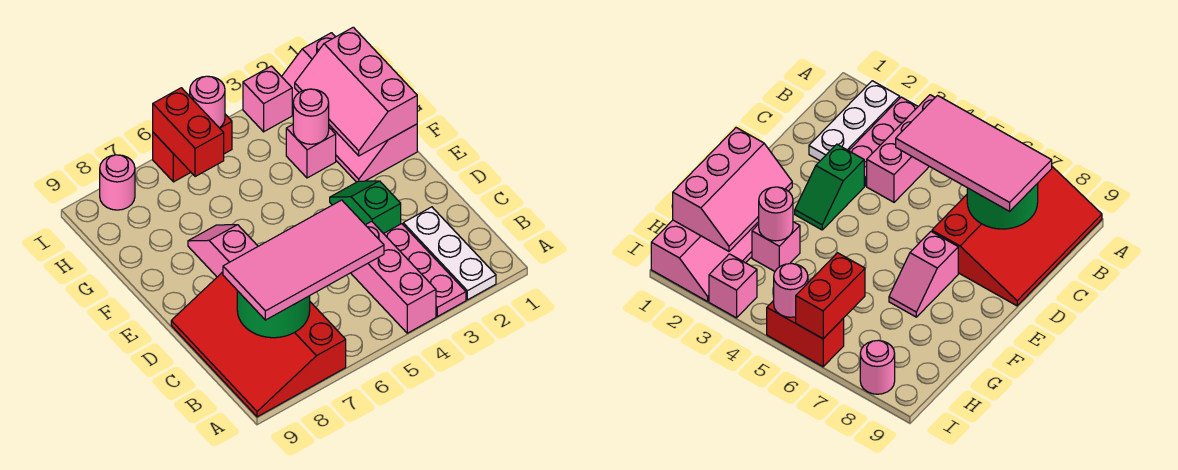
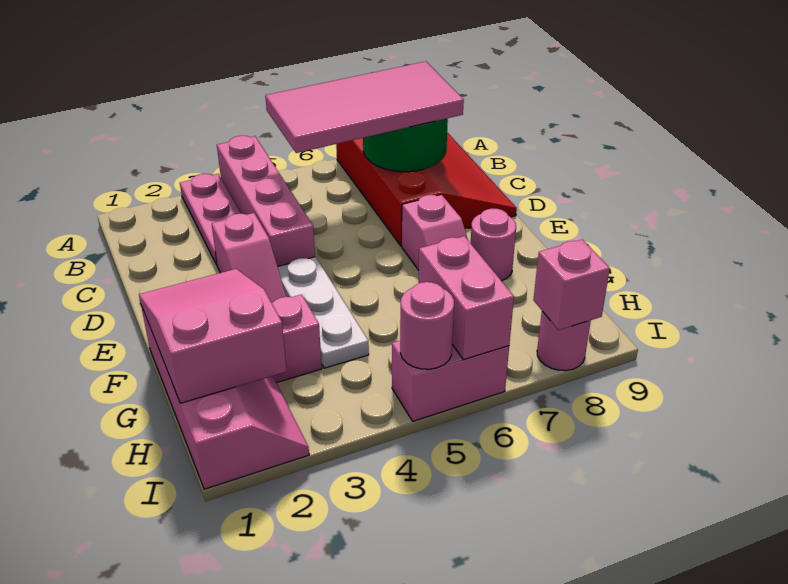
white 1x3 plate [403,207,496,300] -> white 1x3 plate moved to [278,257,369,368]
pink 1x3 brick [351,221,436,333] -> pink 1x4 brick [217,136,315,267]
green 1x2 slope [330,181,401,234] -> pink 1x2 slope [212,213,286,303]
pink 2x3 slope [295,27,417,156] -> pink 2x3 slope turned to [139,269,287,403]
pink 1x1 round brick [293,89,329,144] -> pink 1x1 round brick moved to [471,208,516,281]
red 1x2 brick [153,88,224,177] -> pink 1x2 brick [419,236,514,360]
pink 1x1 brick [243,66,292,132] -> pink 1x1 brick moved to [533,240,610,330]
red 1x2 brick [153,114,232,182] -> pink 1x2 brick [392,341,509,421]

